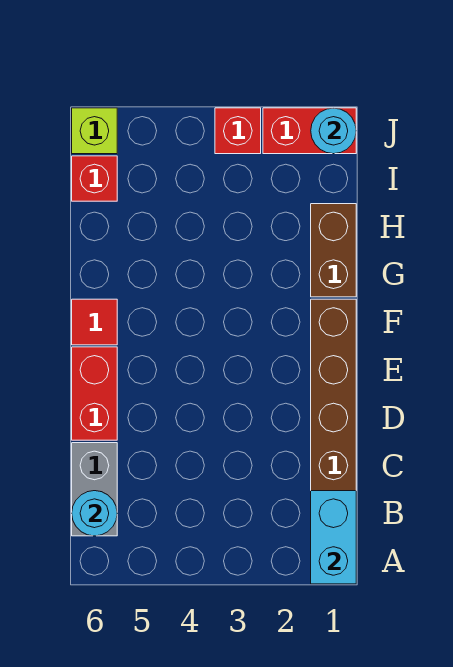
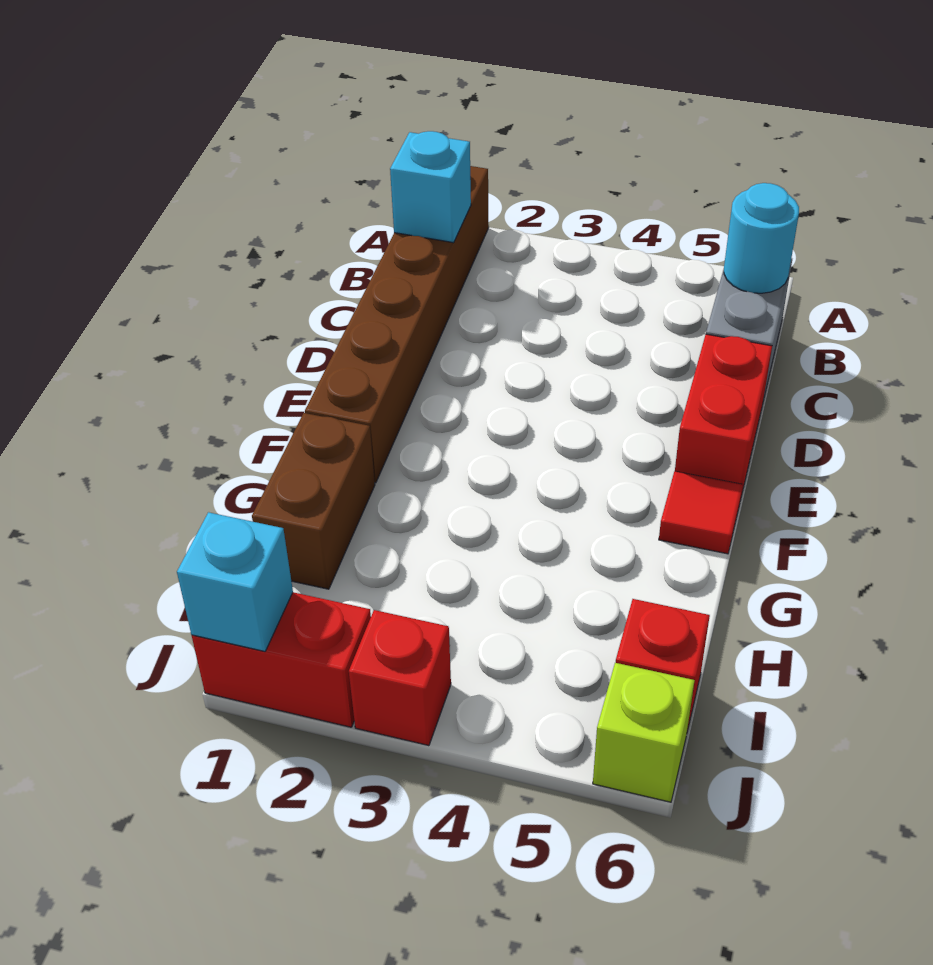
cyan 1x2 brick [311,491,356,584] -> cyan 1x1 brick [390,131,471,243]
cyan 1x1 round brick [311,108,356,154] -> cyan 1x1 brick [177,512,293,651]

